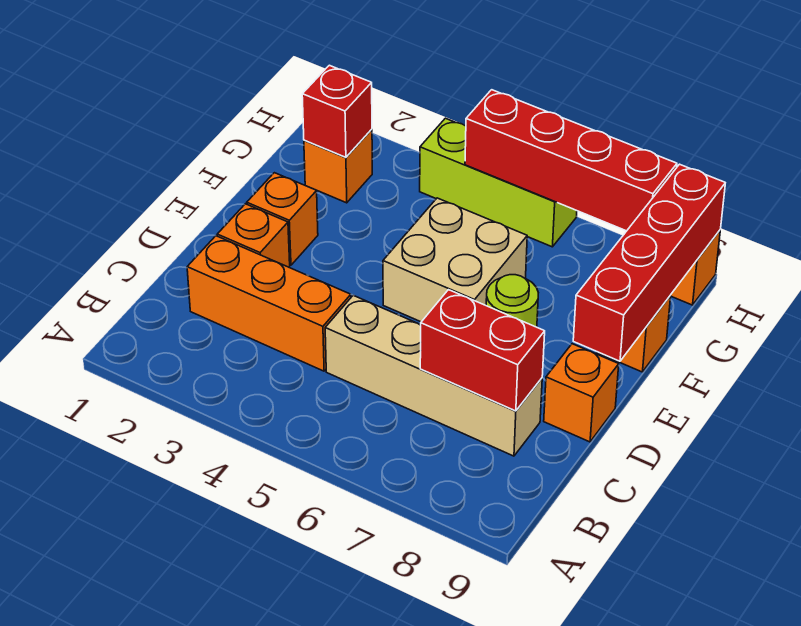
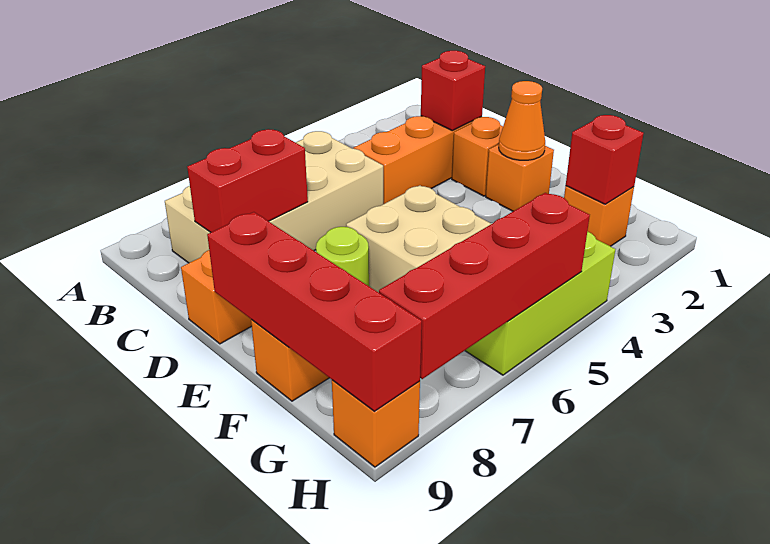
none -> red 1x1 brick [421,51,485,131]
tan 1x4 brick [325,295,542,456] -> tan 2x4 brick [165,131,383,263]
none -> orange 1x1 cone [499,81,545,160]

